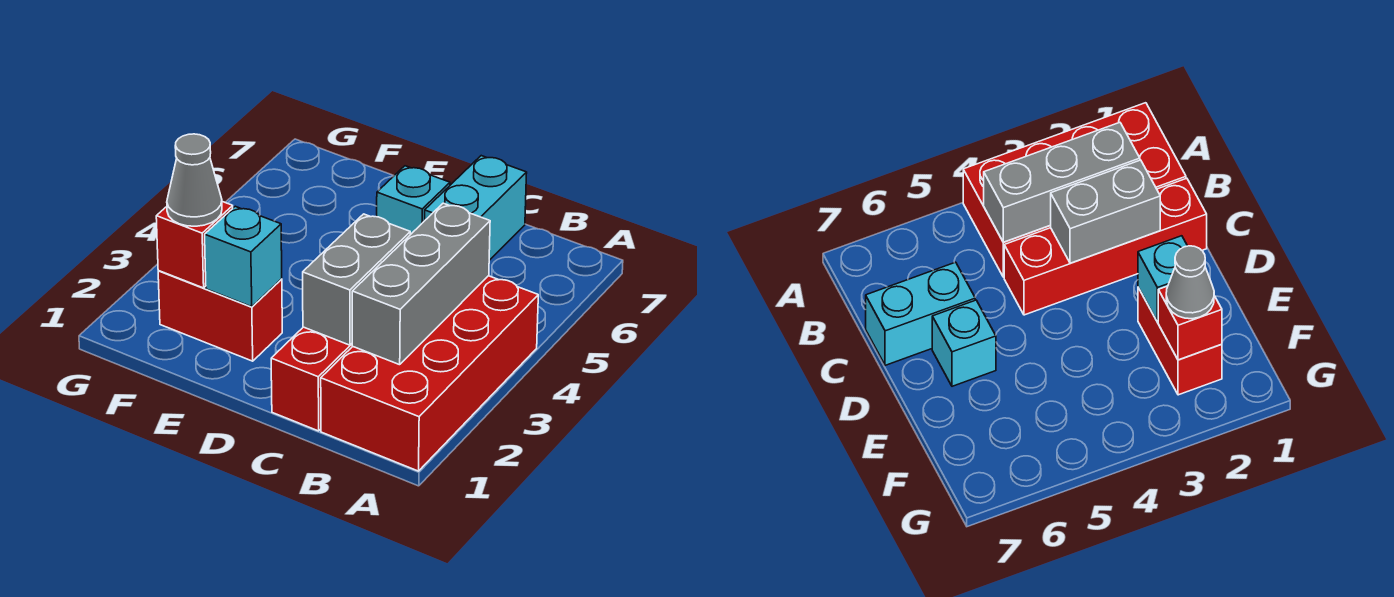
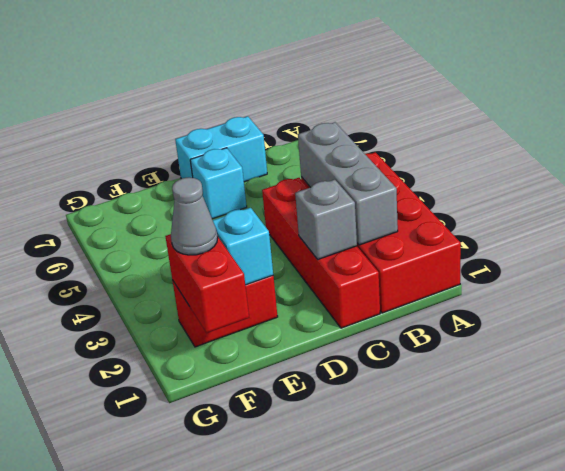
grey 1x2 brick [303,214,410,345] -> grey 1x1 brick [295,180,357,259]
cyan 1x2 brick [424,156,527,260] -> cyan 1x2 brick turned to [175,116,267,182]
red 1x1 brick [156,202,233,288] -> red 1x2 brick [165,234,249,333]

